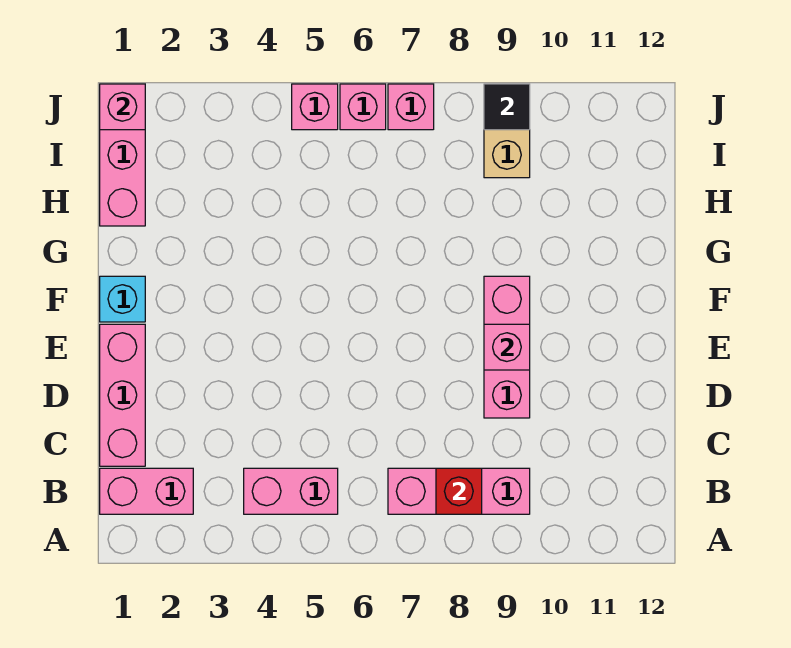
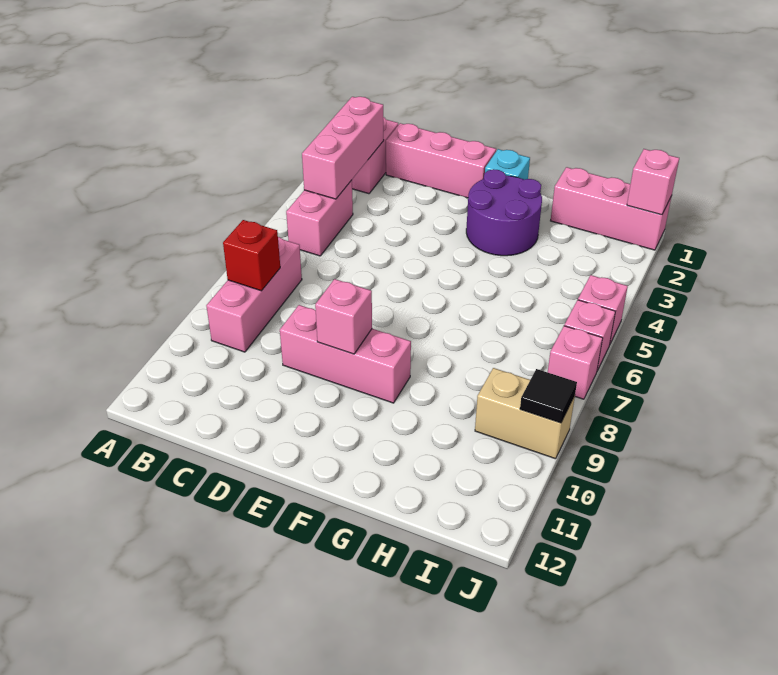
none -> pink 1x3 brick [302,97,384,199]
none -> purple 2x2 round brick [466,169,542,256]

